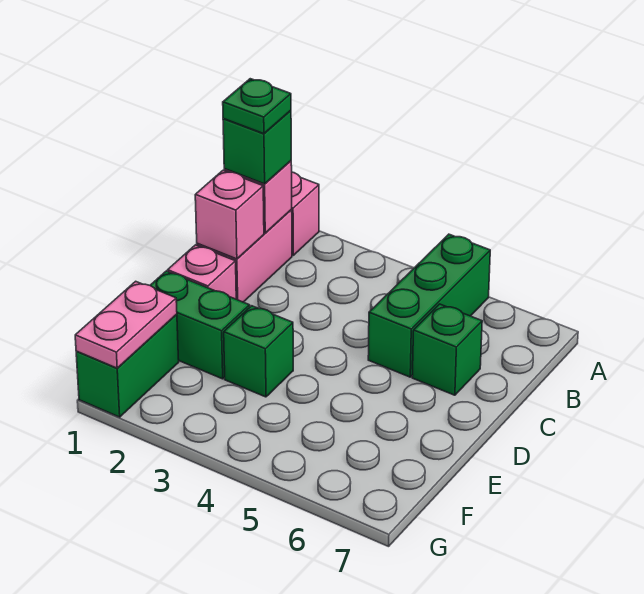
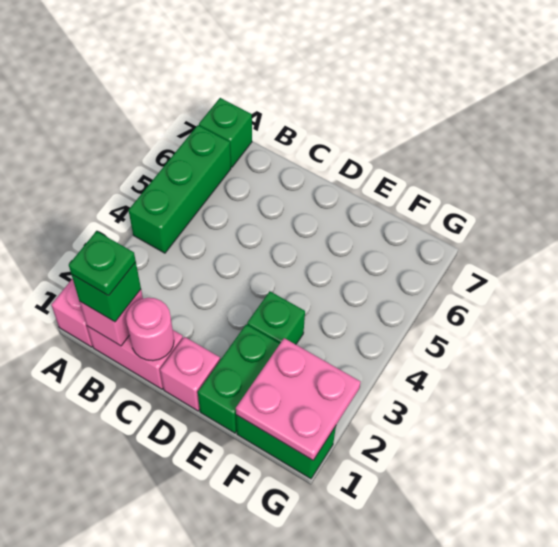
green 1x3 brick [368,234,490,377] -> green 1x3 brick turned to [129,125,231,253]
pink 1x1 brick [195,170,264,259] -> pink 1x1 round brick [126,298,174,361]
green 1x1 brick [412,304,482,395] -> green 1x1 brick moved to [199,98,252,167]
pink 1x2 plate [75,281,177,368] -> pink 2x2 plate [236,338,361,460]

